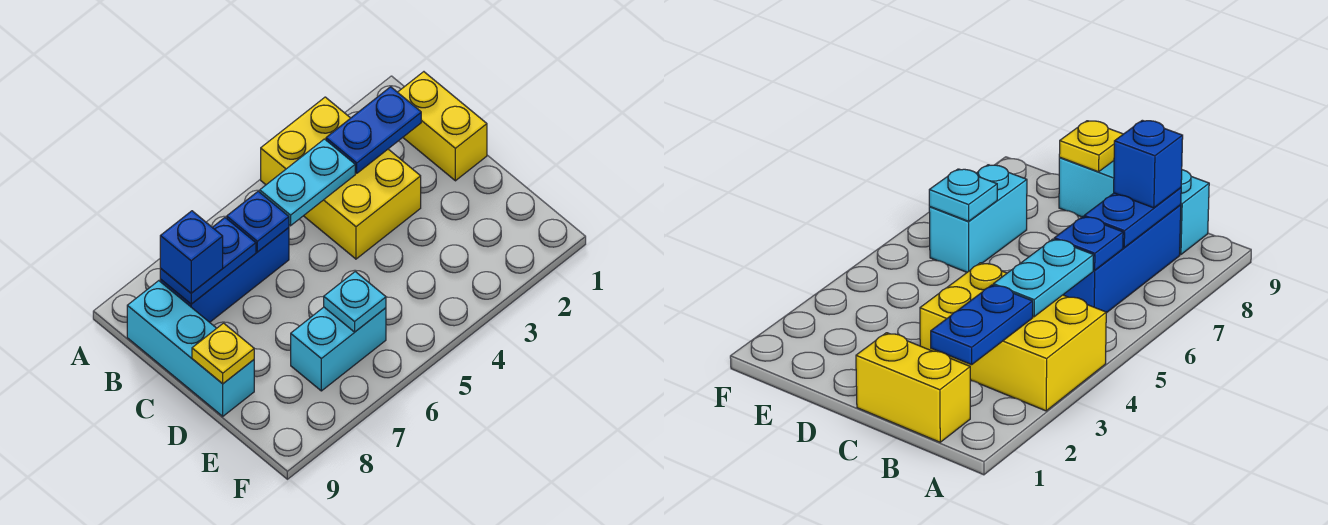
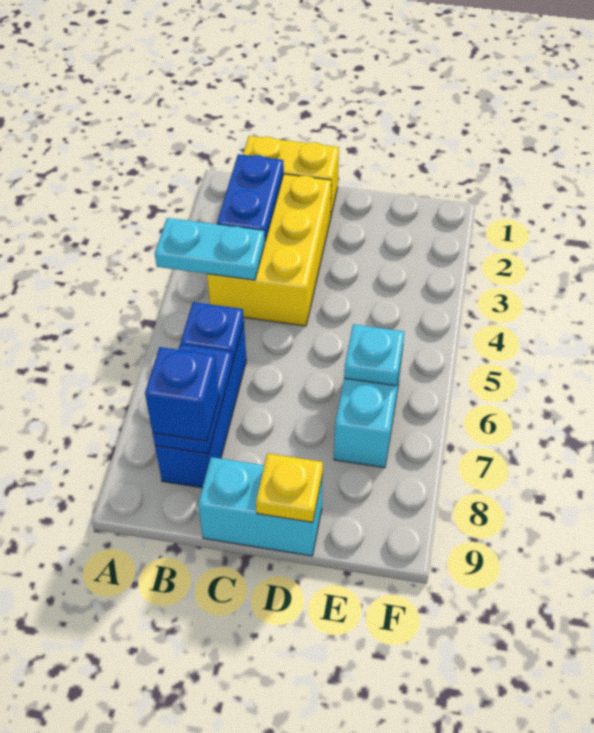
yellow 2x3 brick [261,97,421,259] -> yellow 2x3 brick turned to [207,174,331,326]
cyan 1x2 plate [260,139,355,226] -> cyan 1x2 plate turned to [155,218,265,280]
cyan 1x3 brick [127,281,254,416] -> cyan 1x2 brick [198,457,323,556]

